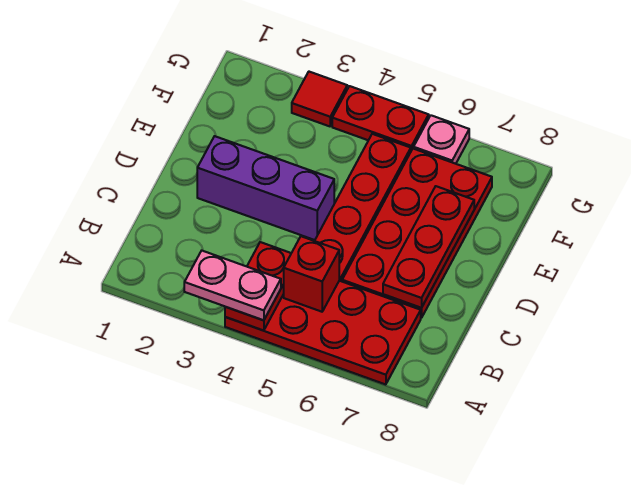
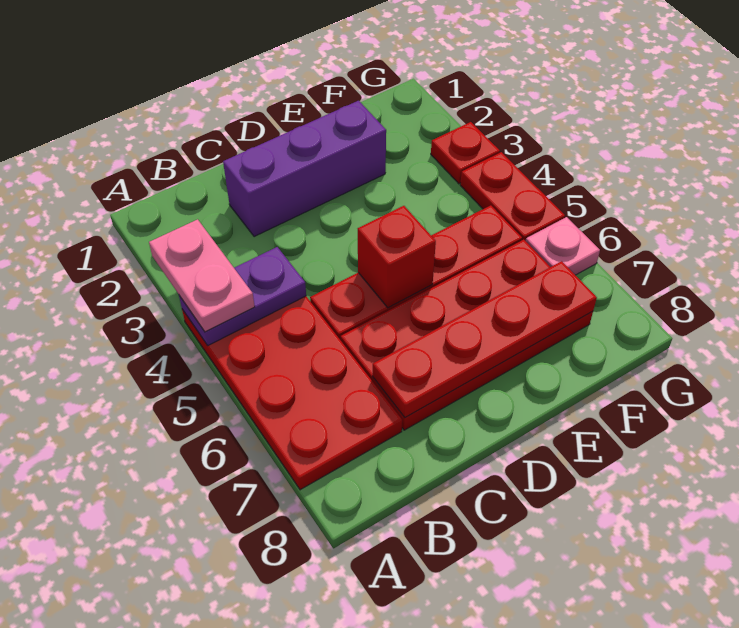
red 1x2 plate [225,242,291,331] -> purple 1x2 plate [179,247,306,345]
red 1x1 brick [284,236,339,312] -> red 1x1 brick moved to [358,206,436,308]
red 1x3 plate [383,186,474,308] -> red 1x4 plate [373,261,597,418]
purple 1x3 brick [197,136,334,240] -> purple 1x3 brick turned to [223,101,386,237]
red 1x1 tile [292,72,347,126] -> red 1x1 plate [431,122,500,184]

